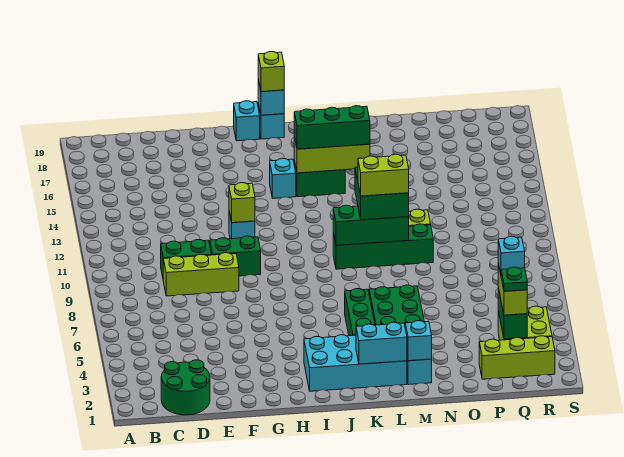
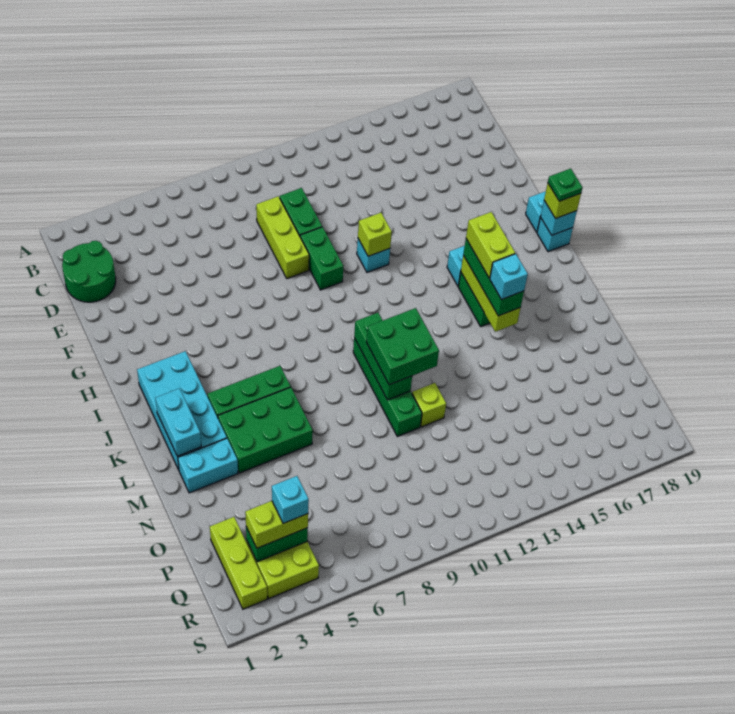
lime 1x2 brick [358,154,409,196] -> lime 1x2 brick moved to [466,212,515,278]
cyan 1x1 brick [405,321,432,361] -> cyan 1x1 brick moved to [490,254,528,300]
green 1x1 plate [501,267,527,291] -> green 1x1 plate moved to [548,169,583,201]

